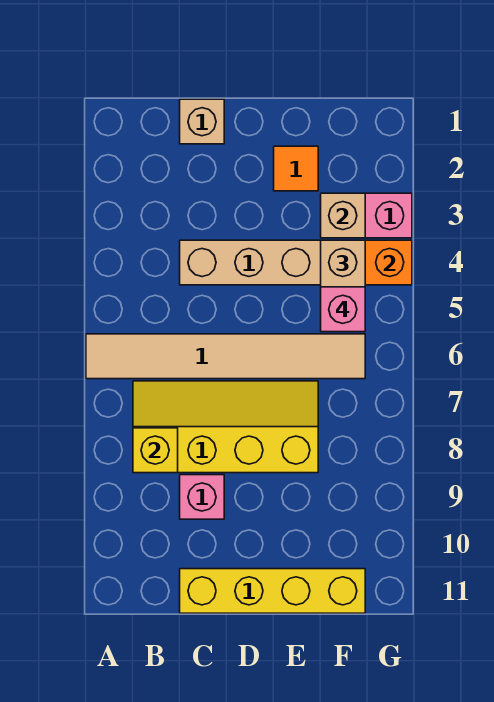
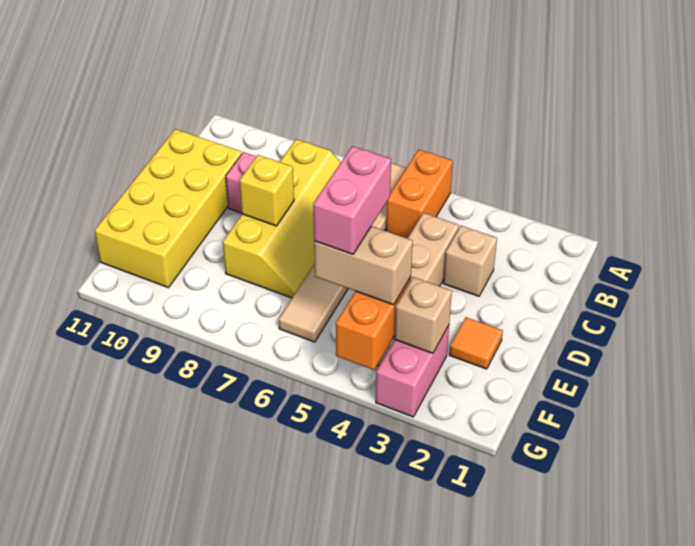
none -> orange 1x2 brick [386,149,453,238]
yellow 1x1 brick [133,428,178,473] -> yellow 1x1 brick moved to [239,155,294,226]
tan 1x1 brick [180,99,224,144] -> tan 1x1 brick moved to [443,226,497,296]
yellow 1x4 brick [180,569,365,613] -> yellow 2x4 brick [95,129,242,288]
pink 1x1 brick [321,287,365,332] -> pink 1x2 brick [313,146,391,254]

